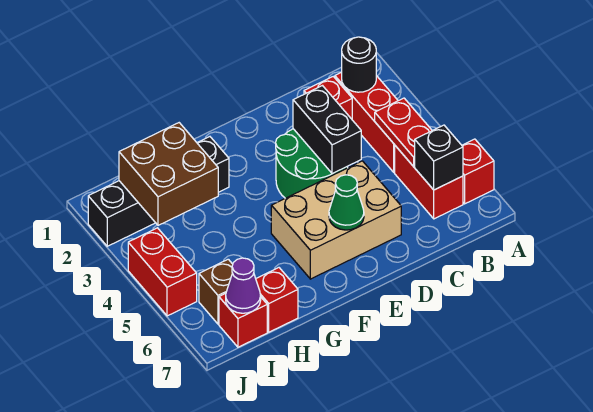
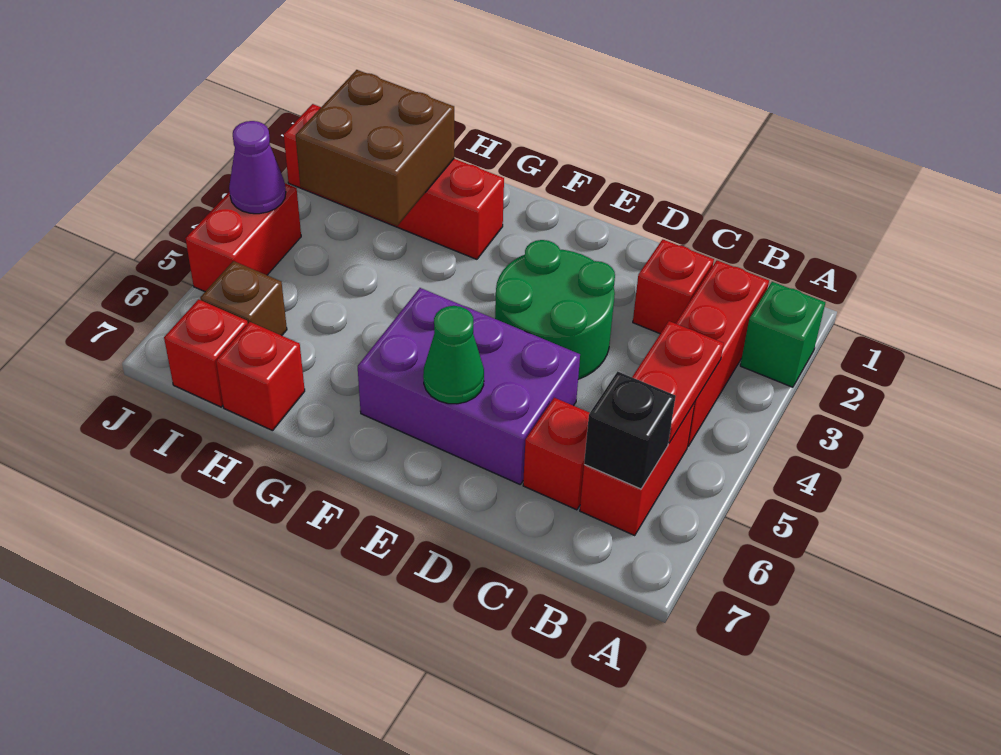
none -> green 1x1 brick [740,282,825,387]
red 1x1 brick [462,139,494,204] -> red 1x1 brick moved to [523,398,590,510]
black 1x1 round brick [342,37,376,92] -> none
black 1x2 brick [293,86,361,174] -> none
tan 2x3 brick [271,161,401,279] -> purple 2x3 brick [358,288,580,484]
black 1x4 brick [88,137,229,246] -> red 1x4 brick [284,104,504,259]
purple 1x1 cone [226,258,261,313] -> purple 1x1 cone moved to [229,121,286,214]

